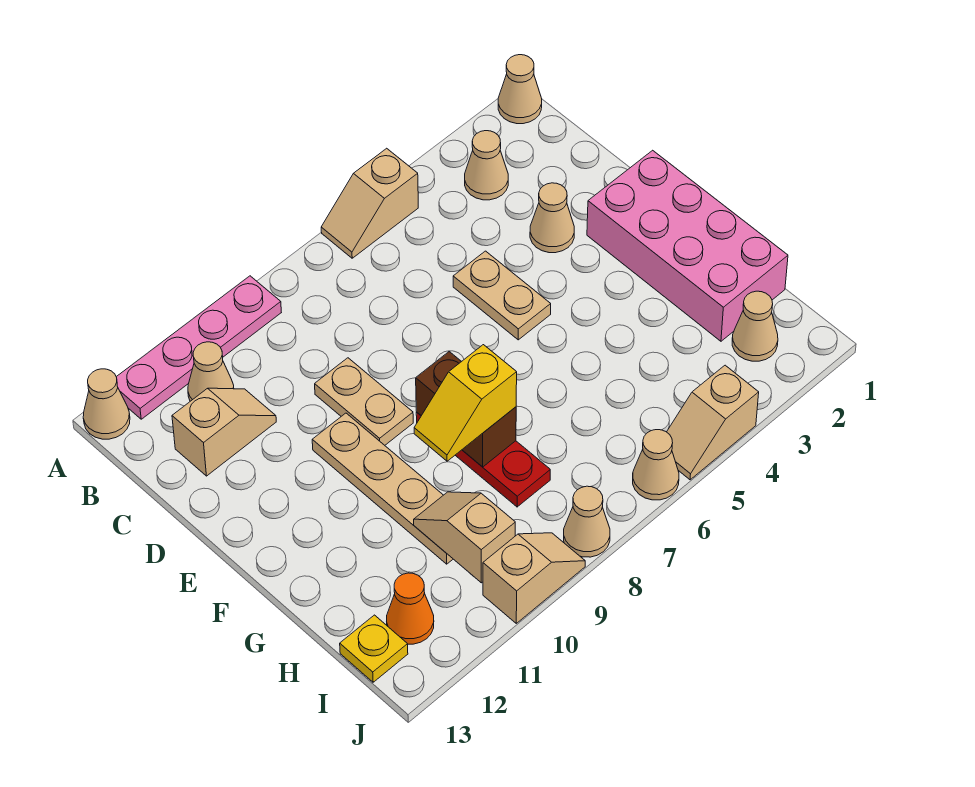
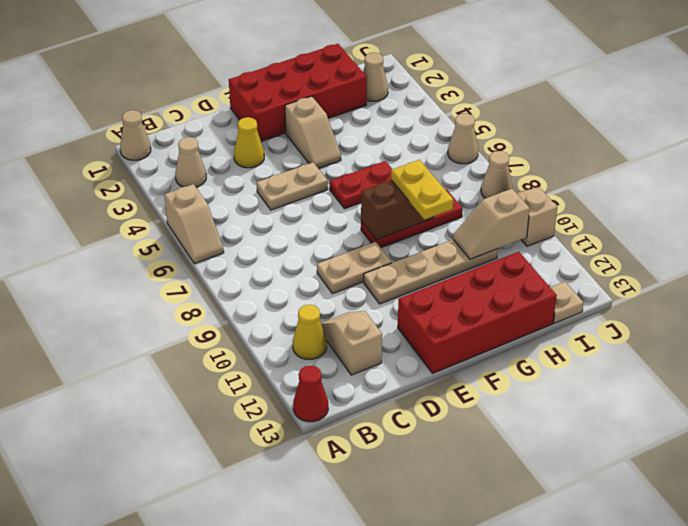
pink 1x4 plate [117,276,281,419] -> none
tan 1x1 cone [83,369,130,439] -> red 1x1 cone [293,366,328,422]
tan 1x1 cone [188,342,234,401] -> yellow 1x1 cone [293,305,327,359]
tan 1x1 cone [530,183,574,253] -> yellow 1x1 cone [234,117,264,168]
pink 2x4 brick [587,150,788,341] -> red 2x4 brick [229,44,367,141]
none -> red 2x4 brick [398,252,557,373]
none -> red 1x2 plate [330,161,392,209]
yellow 1x2 slope [414,345,517,461] -> yellow 1x2 plate [391,160,453,220]
orange 1x1 cone [387,573,434,644] -> none
yellow 1x1 plate [340,615,408,682] -> tan 1x1 plate [550,282,584,323]
tan 1x2 slope [667,365,759,480] -> tan 1x2 slope moved to [285,96,341,169]

